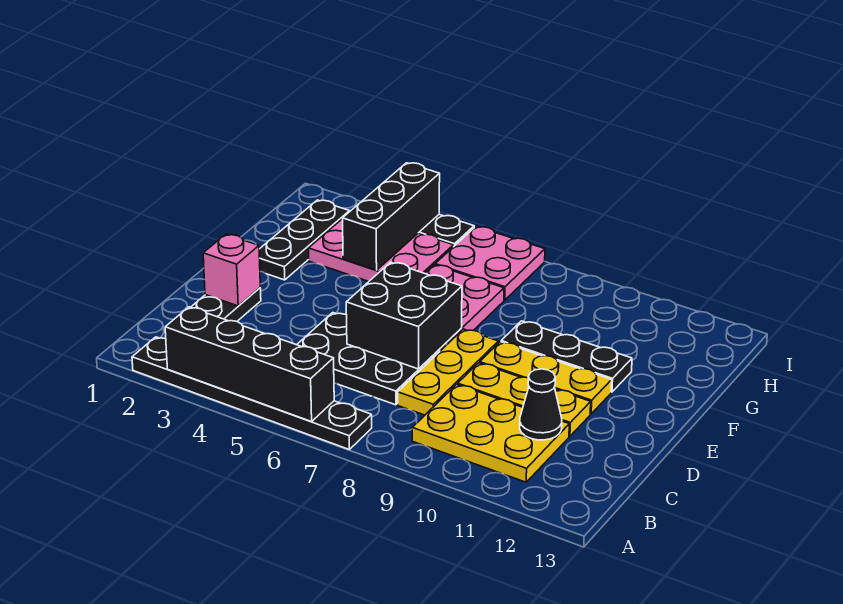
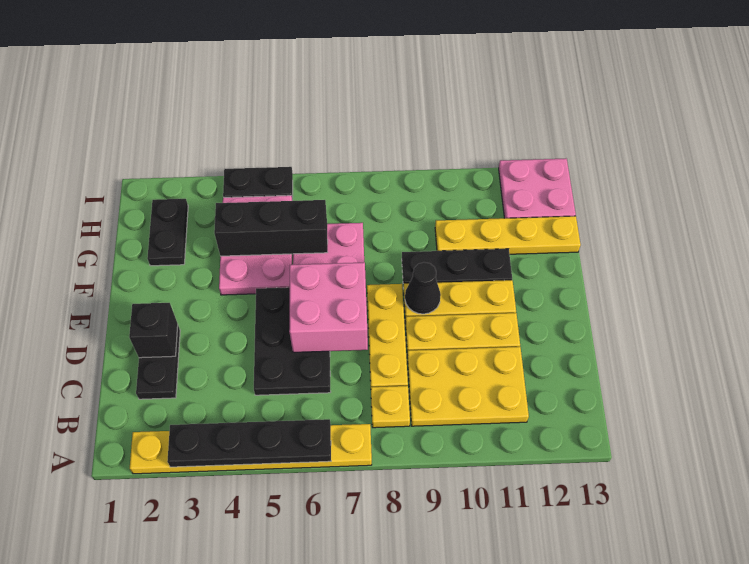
black 1x6 plate [132,337,372,449] -> yellow 1x6 plate [130,424,372,474]
black 1x4 brick [165,307,334,422] -> black 1x4 plate [167,419,331,467]
none -> yellow 1x1 plate [371,386,410,428]
black 2x3 plate [297,313,440,405] -> black 2x3 plate turned to [254,287,331,395]
black 1x1 cone [520,369,562,440] -> black 1x1 cone moved to [405,262,441,314]
pink 1x1 brick [203,234,260,306] -> black 1x1 brick [129,303,178,358]
black 2x2 brick [346,262,462,369] -> pink 2x2 brick [289,262,368,352]
black 1x3 plate [259,200,350,280] -> black 1x2 plate [147,199,188,266]
pink 2x3 plate [309,219,454,281] -> pink 2x3 plate turned to [219,195,292,295]
black 1x3 brick [343,163,440,270] -> black 1x3 brick turned to [214,200,328,256]
none -> yellow 1x4 plate [435,216,581,254]
pink 2x2 plate [435,226,545,300] -> pink 2x2 plate moved to [499,159,576,218]

